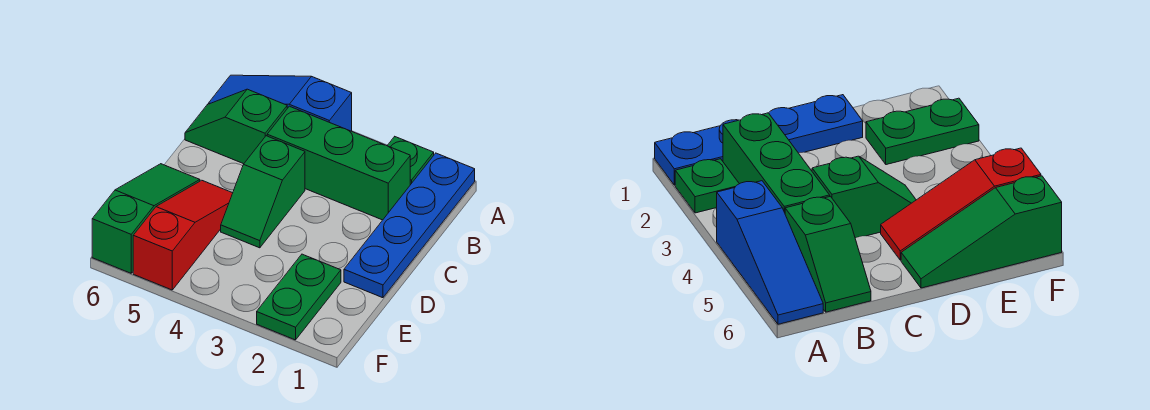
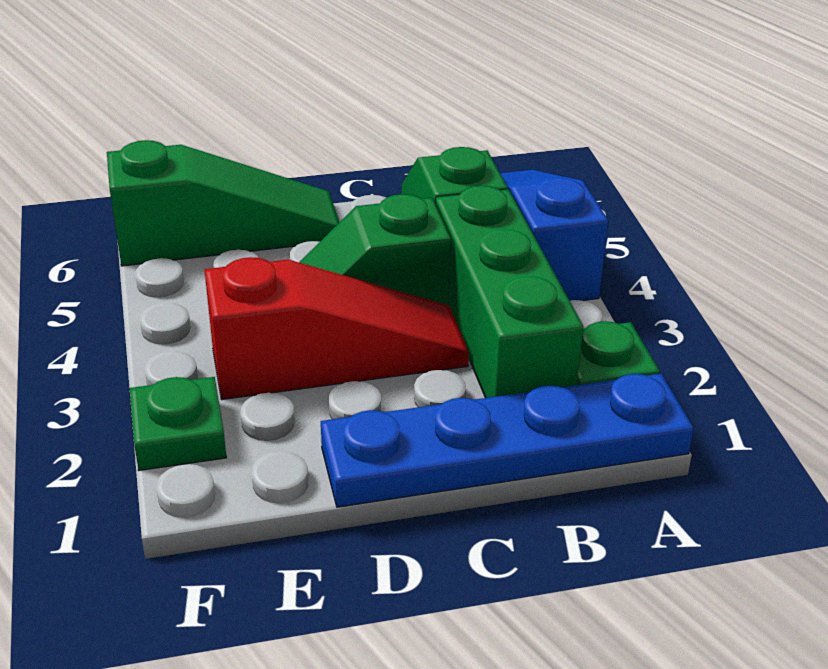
red 1x3 slope [133,180,233,290] -> red 1x3 slope moved to [205,257,469,399]
green 1x2 plate [257,254,341,340] -> green 1x1 plate [130,377,226,470]

